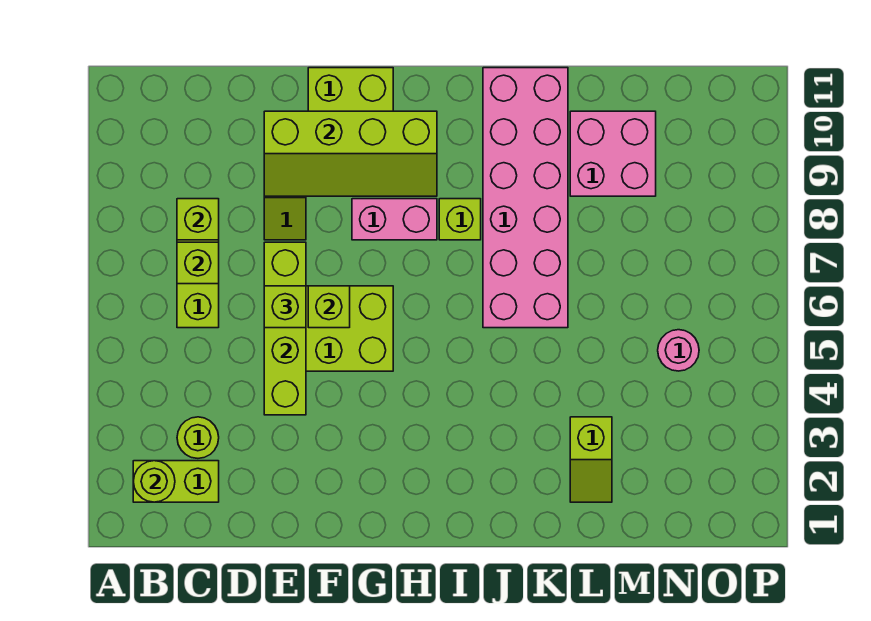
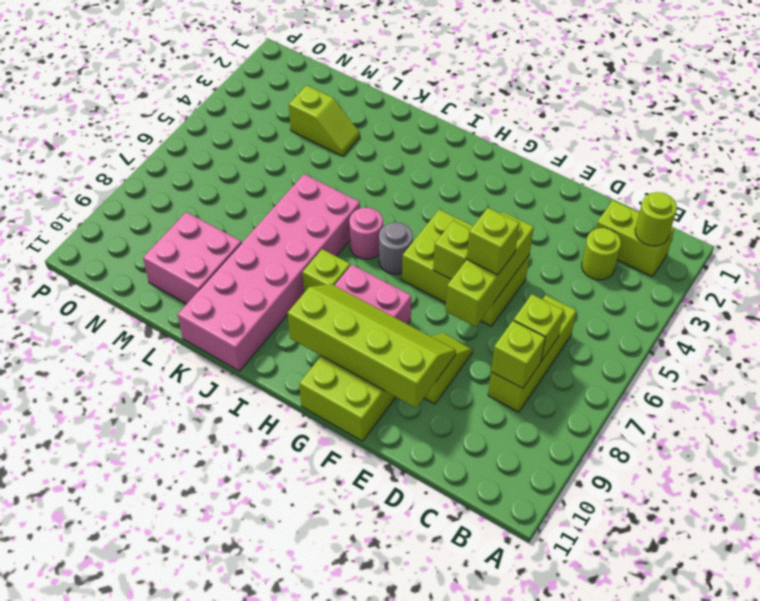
lime 1x4 brick [264,242,306,415] -> lime 1x3 brick [445,212,534,327]
none -> grey 1x1 round brick [379,222,413,274]
lime 1x2 slope [570,417,612,502] -> lime 1x2 slope turned to [289,85,360,156]
pink 1x1 round brick [658,330,699,371] -> pink 1x1 round brick moved to [349,208,383,259]

